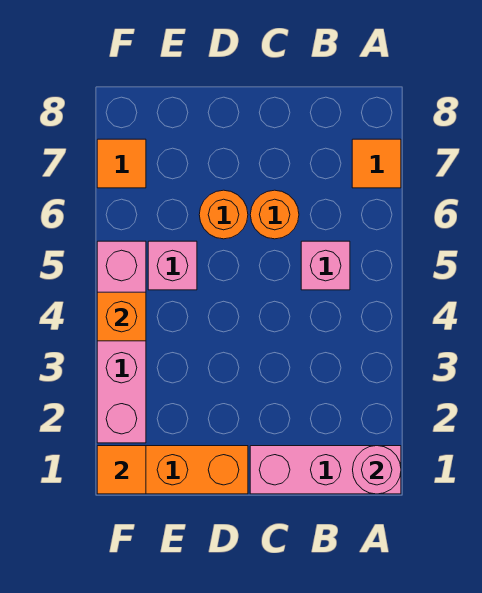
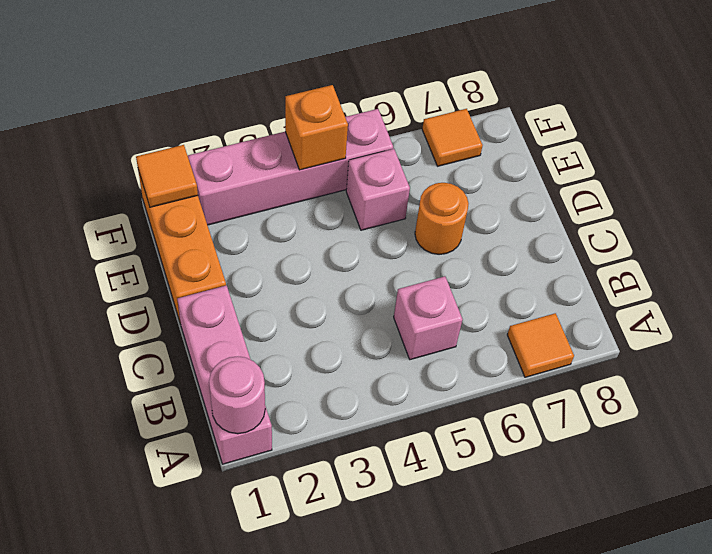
orange 1x1 round brick [250,190,299,239] -> none

